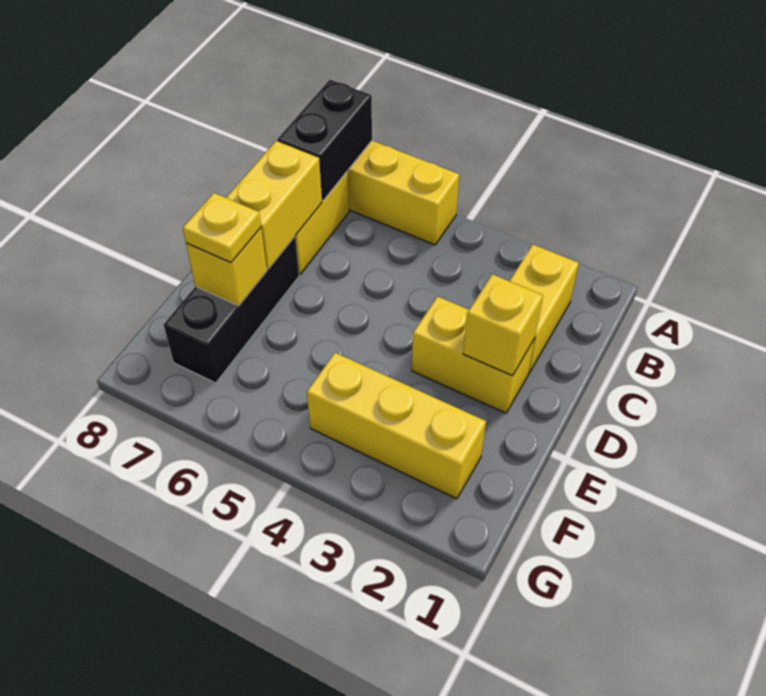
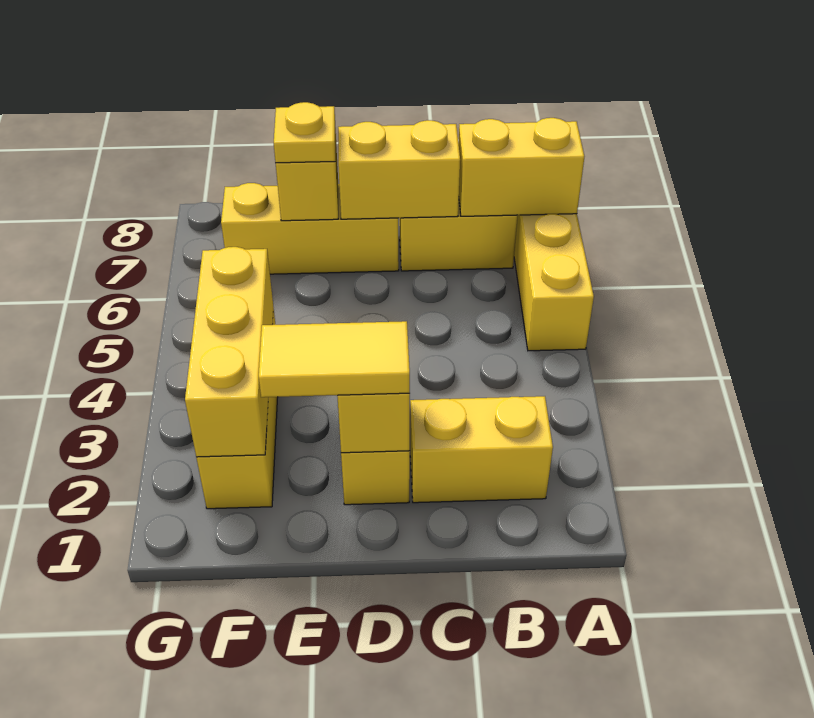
black 1x2 brick [277,80,372,200] -> yellow 1x2 brick [459,118,584,216]
none -> yellow 1x2 tile [259,321,410,397]
black 1x3 brick [164,237,299,383] -> yellow 1x3 brick [221,183,399,274]
none -> yellow 1x3 brick [185,247,273,457]

